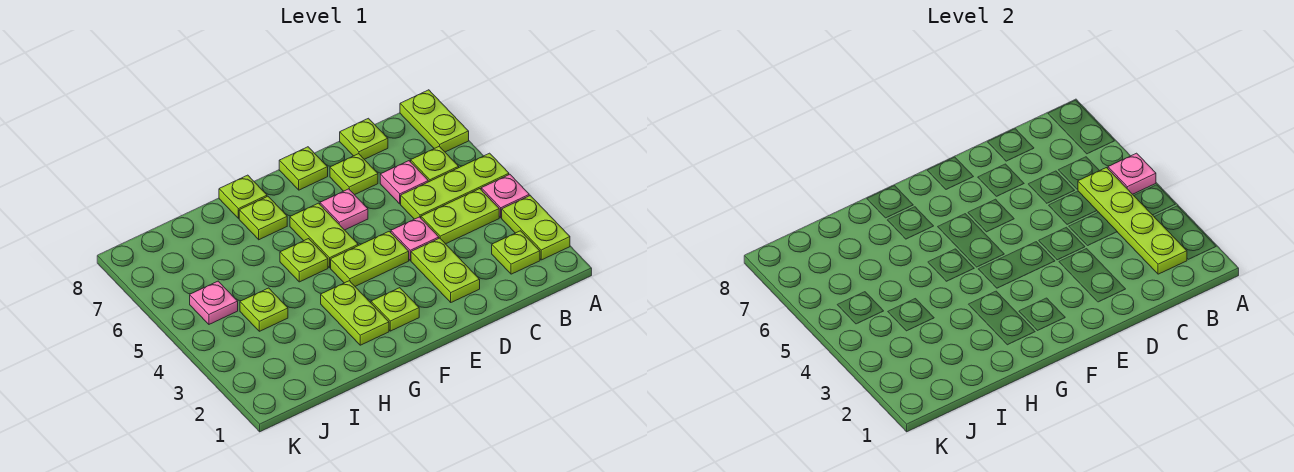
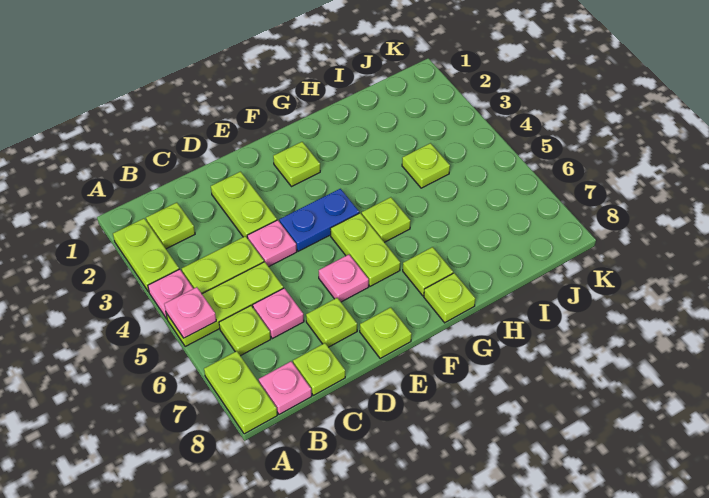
lime 1x4 plate [1078,168,1187,274] -> none
lime 1x2 plate [331,231,409,286] -> blue 1x2 plate [279,189,359,251]
lime 1x2 plate [321,281,389,345] -> none
pink 1x1 plate [190,281,238,324] -> pink 1x1 plate moved to [259,361,312,414]

